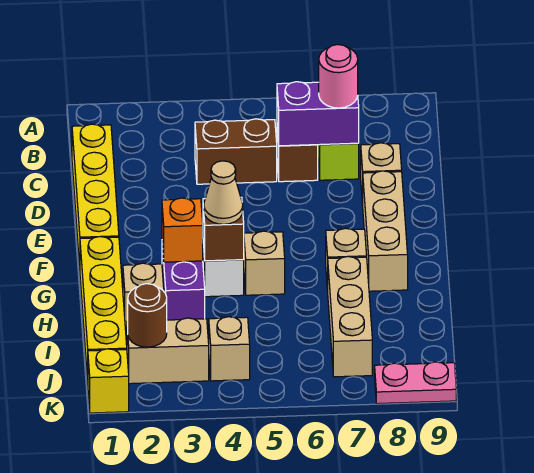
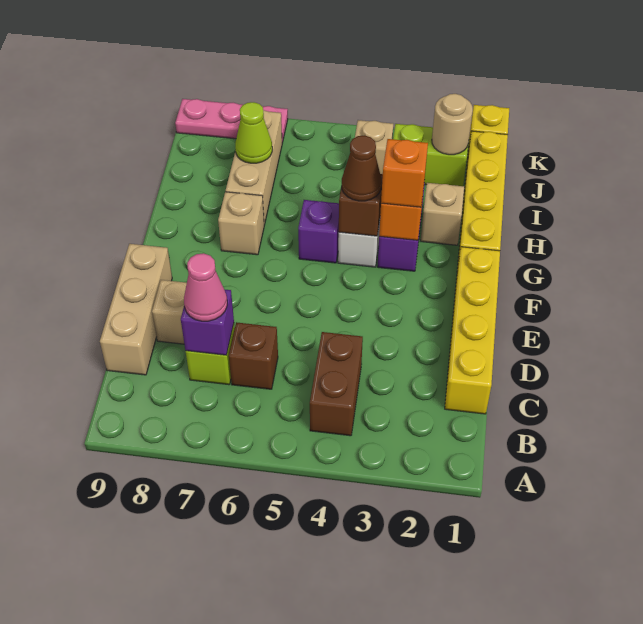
brown 1x2 brick [195,119,277,184] -> brown 1x2 brick turned to [310,332,363,436]
purple 1x2 brick [277,82,359,146] -> purple 1x1 brick [181,289,234,355]
pink 1x1 round brick [319,45,358,108] -> pink 1x1 cone [184,253,227,321]
tan 1x3 brick [363,171,408,291] -> tan 1x3 brick moved to [100,244,172,375]
none -> orange 1x1 brick [381,139,428,207]
tan 1x1 cone [204,161,243,224] -> brown 1x1 cone [342,136,382,201]
tan 1x1 brick [244,231,285,295] -> purple 1x1 brick [298,200,339,263]
none -> lime 1x1 cone [235,102,272,163]
tan 1x2 brick [127,318,209,384] -> lime 1x2 brick [393,124,468,186]
brown 1x1 round brick [128,284,167,347] -> tan 1x1 round brick [432,94,473,155]
pink 1x2 plate [375,362,456,404] -> pink 1x3 plate [175,99,288,143]

